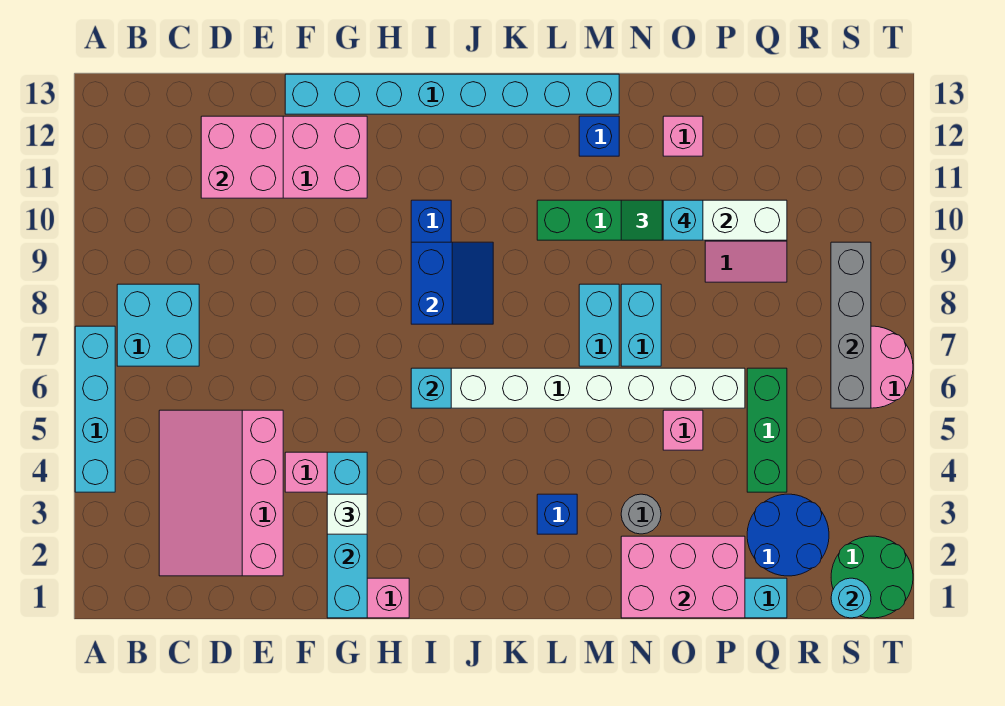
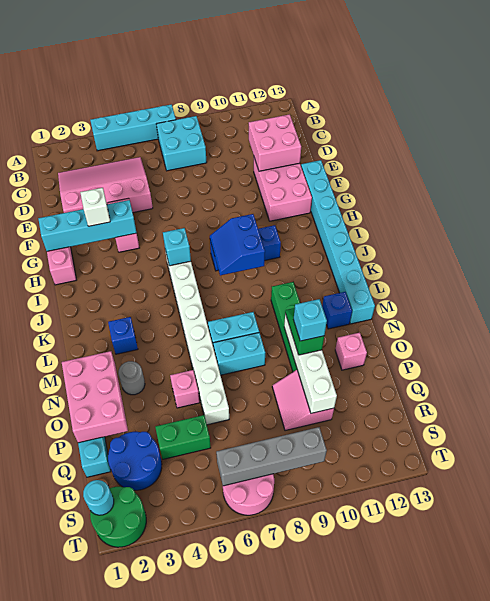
blue 2x2 slope [411,242,493,324] -> blue 2x2 slope turned to [210,214,265,275]
green 1x3 brick [747,368,787,492] -> green 1x2 brick [155,415,211,459]

